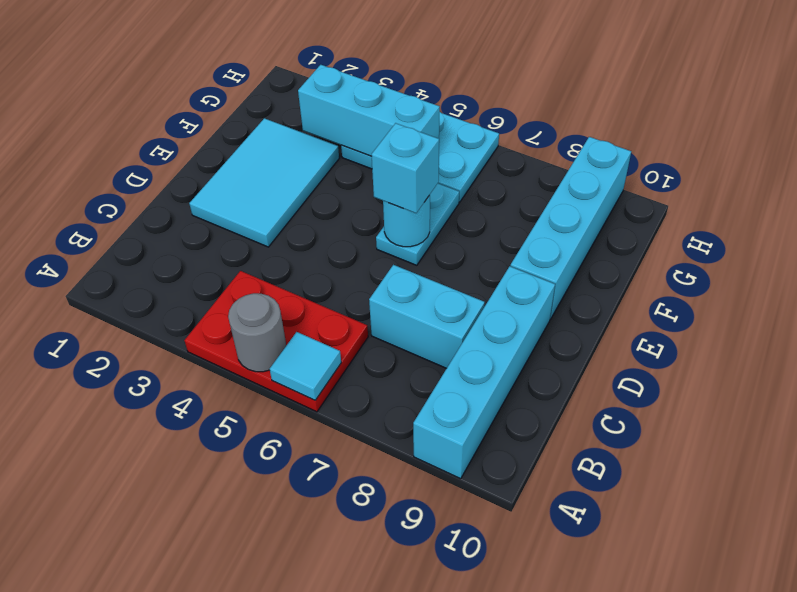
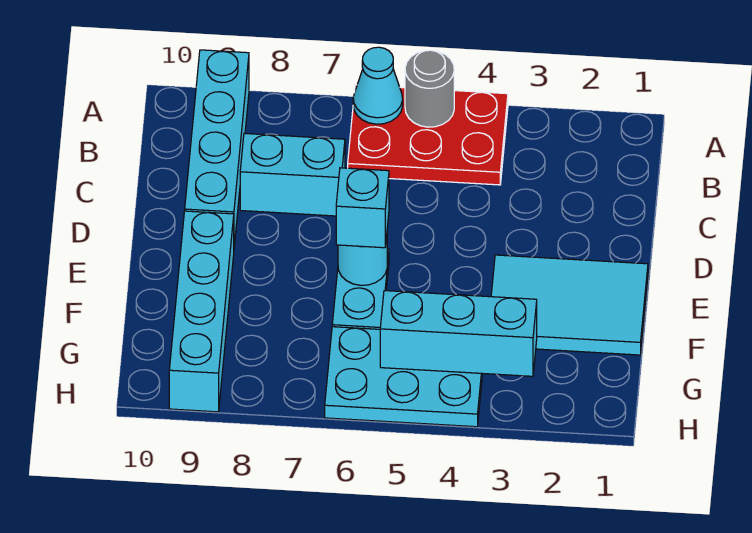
cyan 1x1 tile [270,332,341,400] -> cyan 1x1 cone [353,47,403,124]
cyan 2x3 tile [189,118,339,247] -> cyan 2x3 tile turned to [491,255,648,355]

